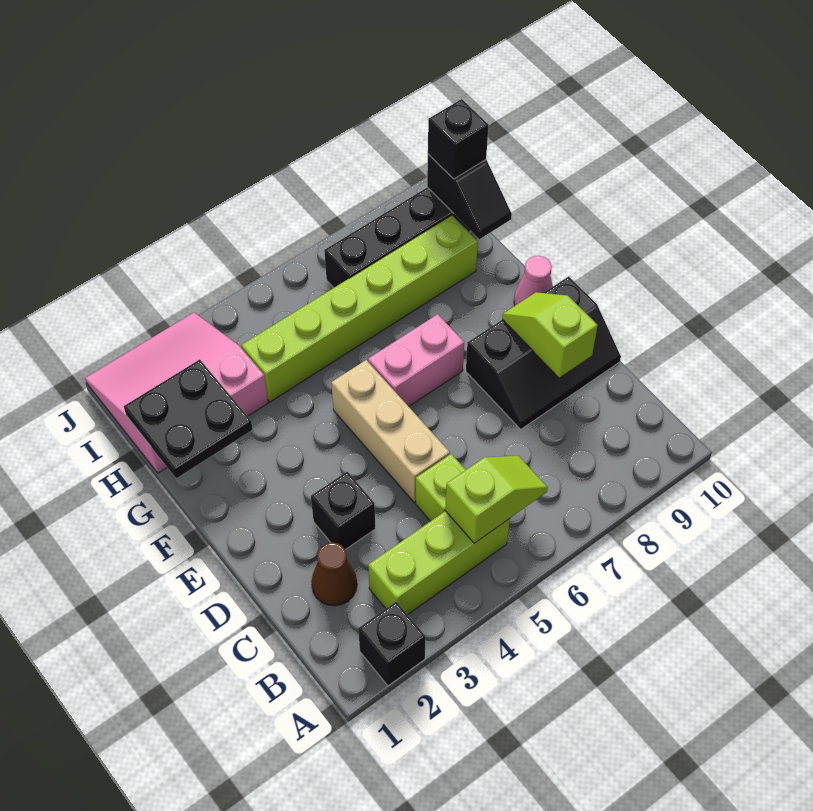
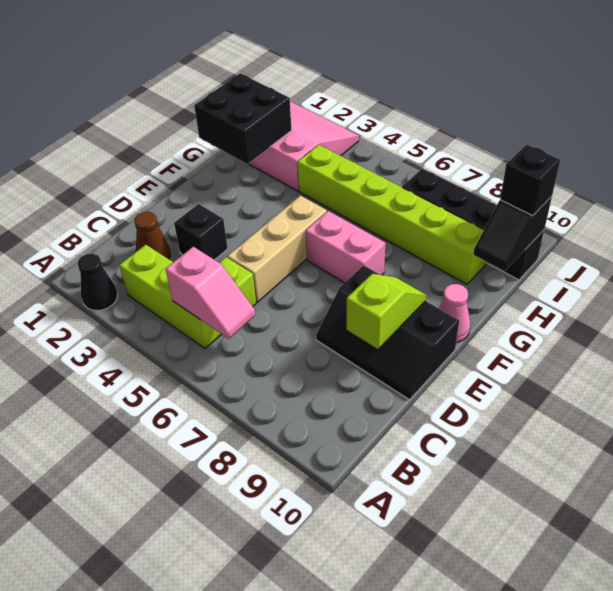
black 1x1 brick [358,602,426,686] -> black 1x1 cone [78,254,118,311]
lime 1x2 slope [445,456,548,543] -> pink 1x2 slope [166,247,255,339]
black 2x2 plate [124,360,253,479] -> black 2x2 brick [194,73,292,164]

